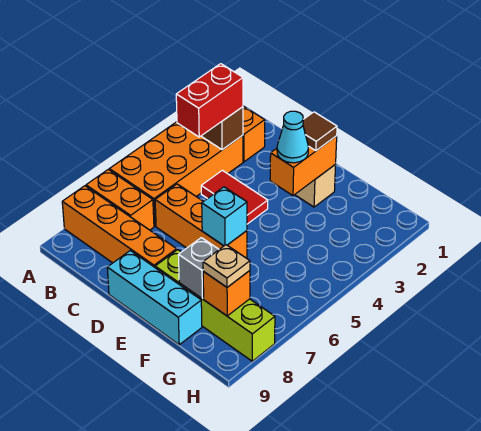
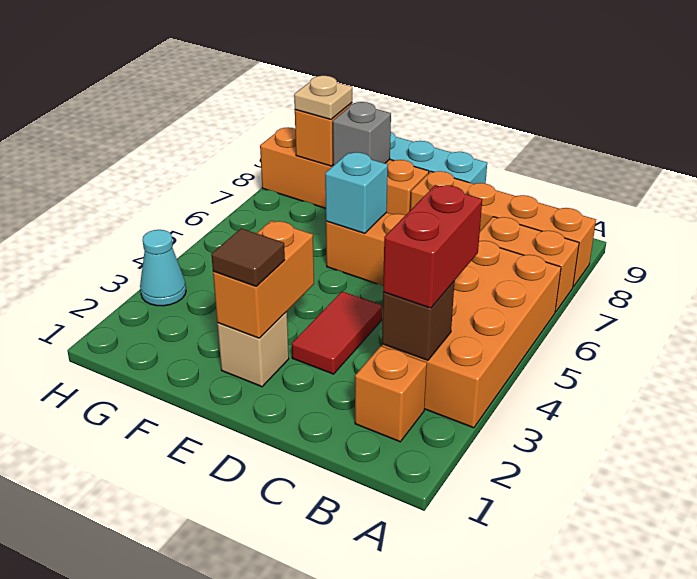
red 1x2 tile [201,170,268,224] -> red 1x2 tile turned to [292,292,382,374]
cyan 1x1 cone [277,111,308,163] -> cyan 1x1 cone moved to [140,230,186,306]
lime 1x4 brick [155,250,275,361] -> orange 1x4 brick [260,127,429,215]

